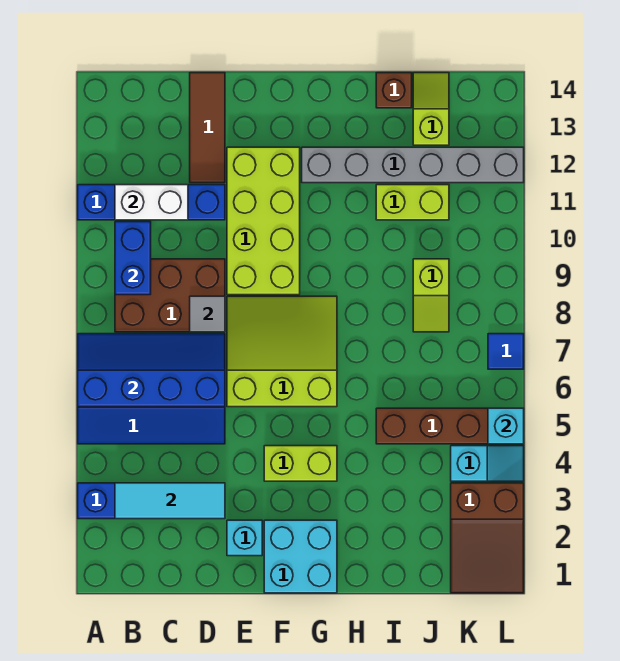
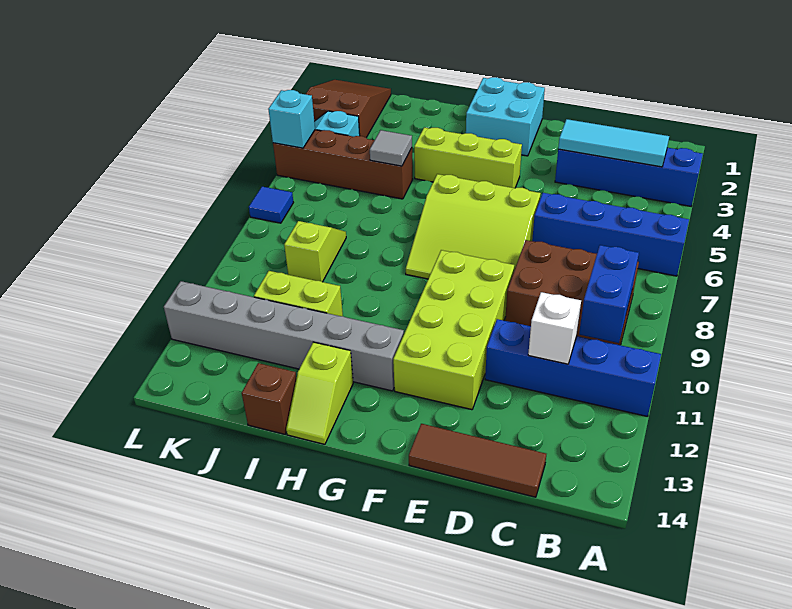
blue 2x4 slope [78,334,225,407] -> none
white 1x2 brick [115,185,188,220] -> white 1x1 brick [528,292,581,364]
grey 1x1 tile [190,296,225,332] -> grey 1x1 tile moved to [370,130,412,166]
brown 1x3 tile [190,73,225,183] -> brown 1x3 tile turned to [409,424,546,497]
cyan 1x1 brick [227,520,262,556] -> none
lime 1x2 brick [264,446,337,481] -> lime 1x3 brick [414,128,522,188]
lime 1x2 slope [413,73,449,145] -> lime 1x2 slope moved to [286,342,353,444]

